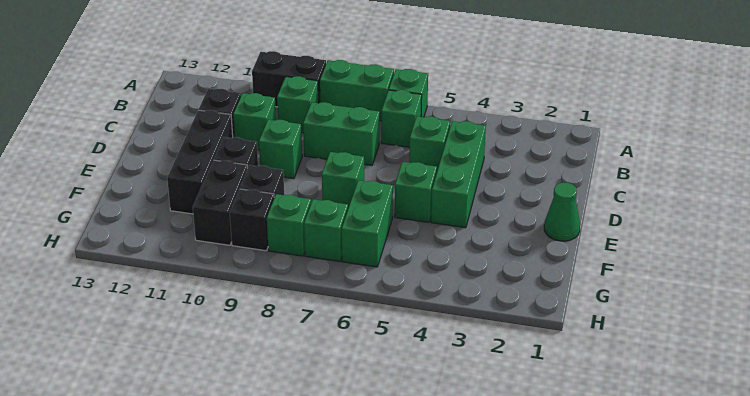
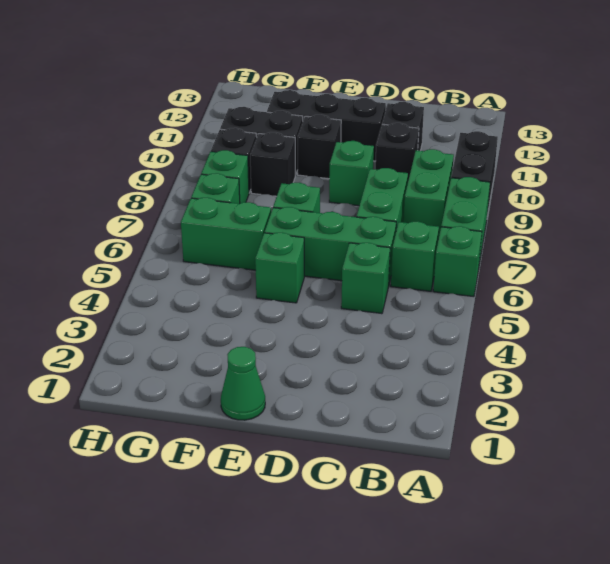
green 1x1 brick [277,76,318,133] -> green 1x2 brick [403,149,454,239]
green 1x3 brick [431,121,486,228] -> green 1x3 brick moved to [265,207,396,283]
green 1x1 brick [233,93,276,150] -> black 1x1 brick [375,123,419,180]

